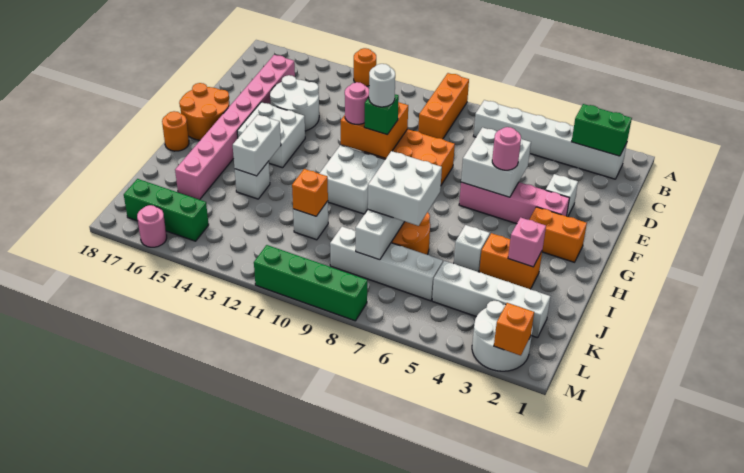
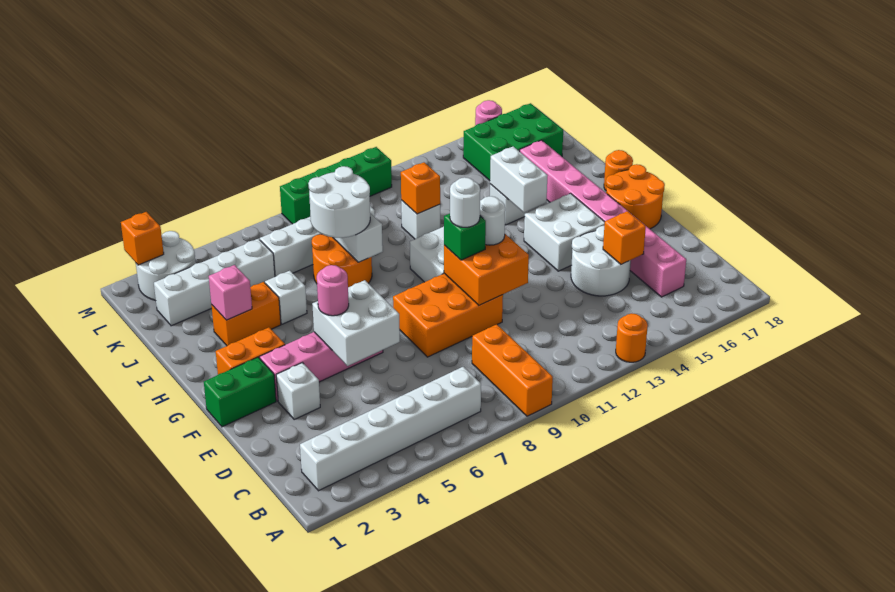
green 1x2 brick [572,104,632,156] -> green 1x2 brick moved to [204,357,276,427]
none -> orange 1x1 brick [603,211,646,264]
pink 1x1 round brick [345,82,369,124] -> white 1x1 round brick [480,196,505,245]
white 2x2 brick [368,151,442,226] -> white 2x2 round brick [308,166,370,238]
green 1x3 brick [124,179,209,241] -> green 2x3 brick [463,103,563,180]

